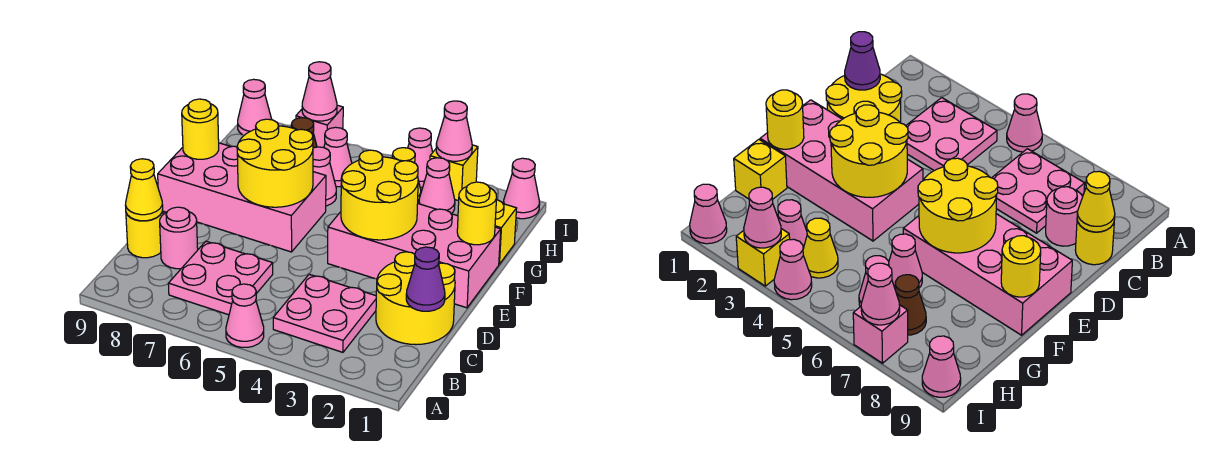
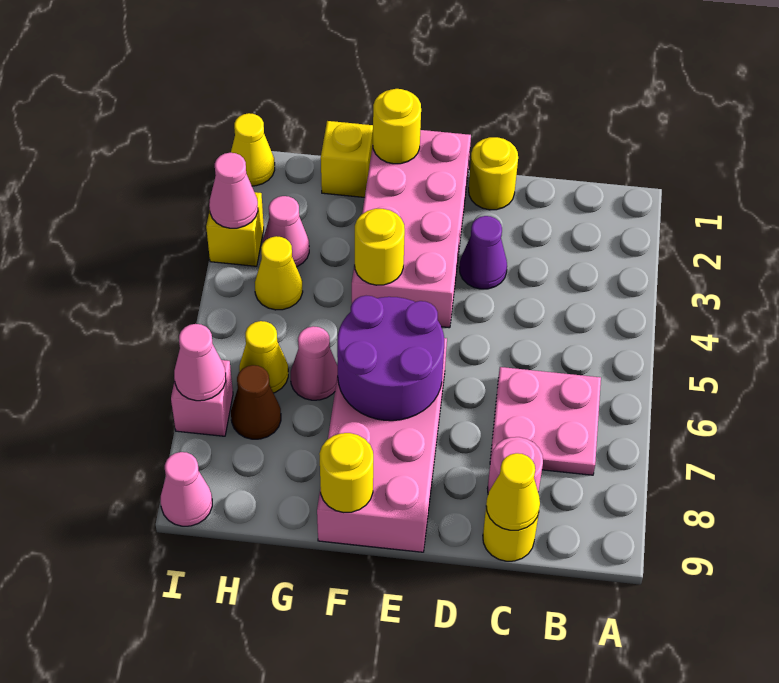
pink 1x1 cone [226,284,264,347] -> none
pink 2x2 plate [273,274,376,352] -> none
yellow 2x2 round brick [376,252,455,345] -> yellow 1x1 round brick [469,137,518,210]
purple 1x1 cone [406,247,445,311] -> purple 1x1 cone moved to [459,216,507,289]
yellow 2x2 round brick [341,150,418,240] -> yellow 1x1 round brick [355,209,405,285]
yellow 2x2 round brick [237,119,313,207] -> purple 2x2 round brick [337,296,444,421]
pink 1x1 cone [324,127,352,187] -> yellow 1x1 cone [239,321,288,393]
pink 1x1 cone [503,158,540,219] -> yellow 1x1 cone [231,113,275,186]
pink 1x1 cone [408,128,433,187] -> none

